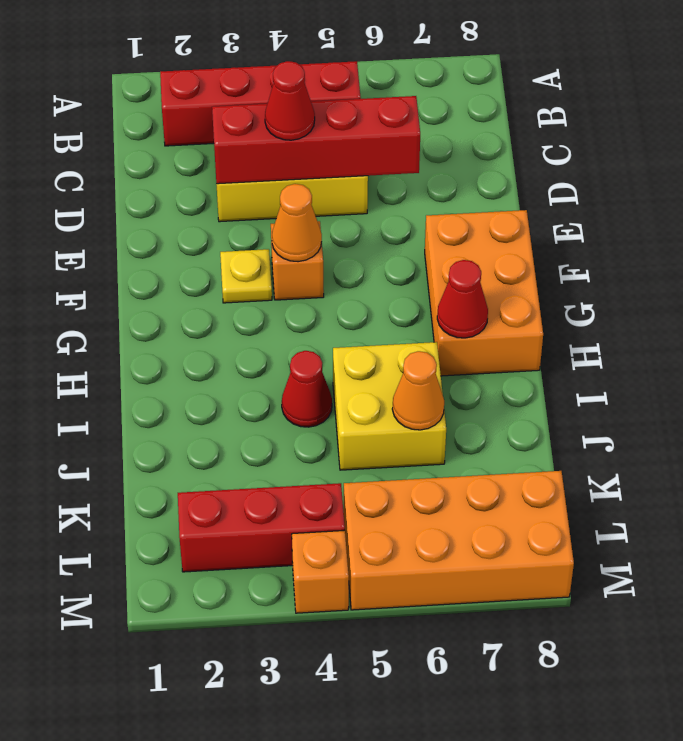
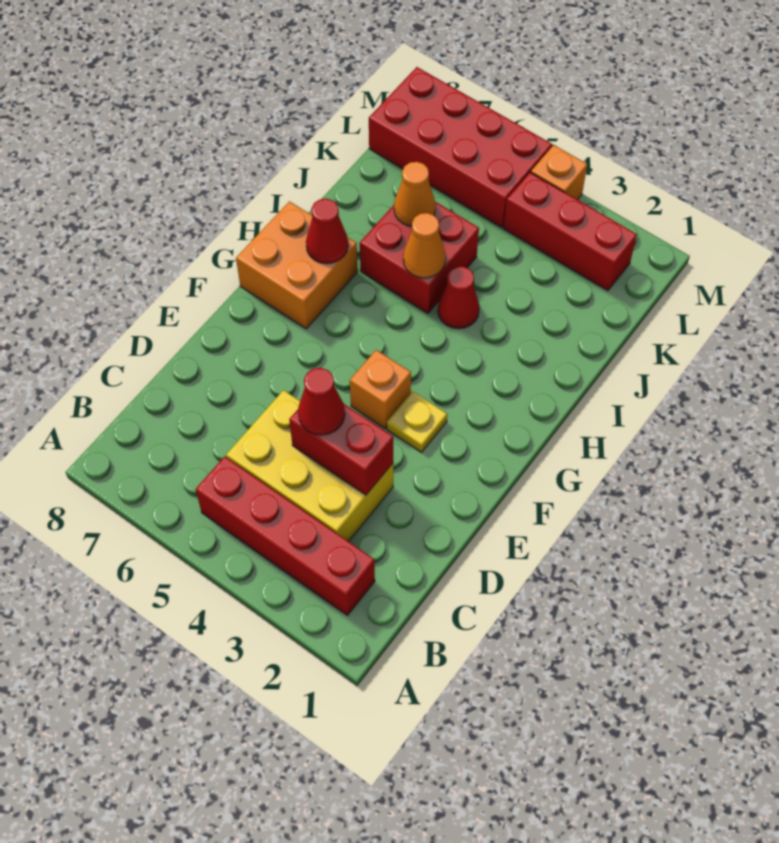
red 1x4 brick [212,96,420,184] -> red 1x2 brick [289,404,393,495]
orange 1x1 cone [272,184,322,262] -> orange 1x1 cone moved to [403,213,446,278]
orange 2x3 brick [425,210,543,376] -> orange 2x2 brick [236,201,358,329]
yellow 2x2 brick [333,342,446,470] -> red 2x2 brick [360,202,479,313]
orange 2x4 brick [344,471,574,610] -> red 2x4 brick [369,67,552,228]

